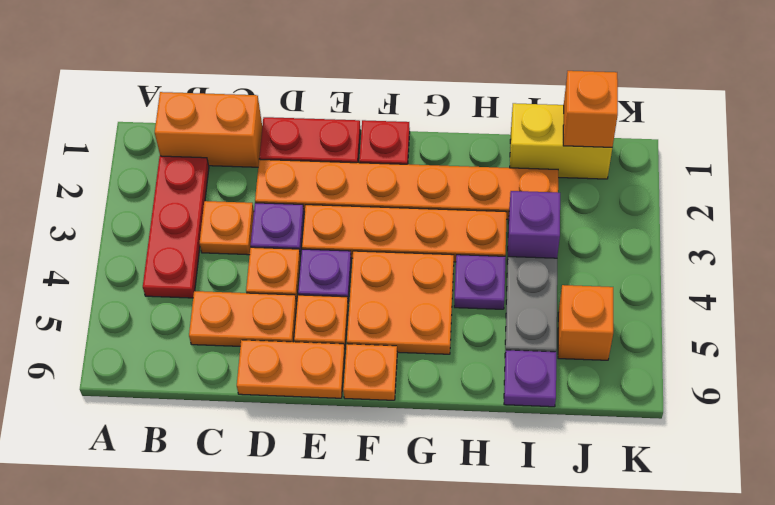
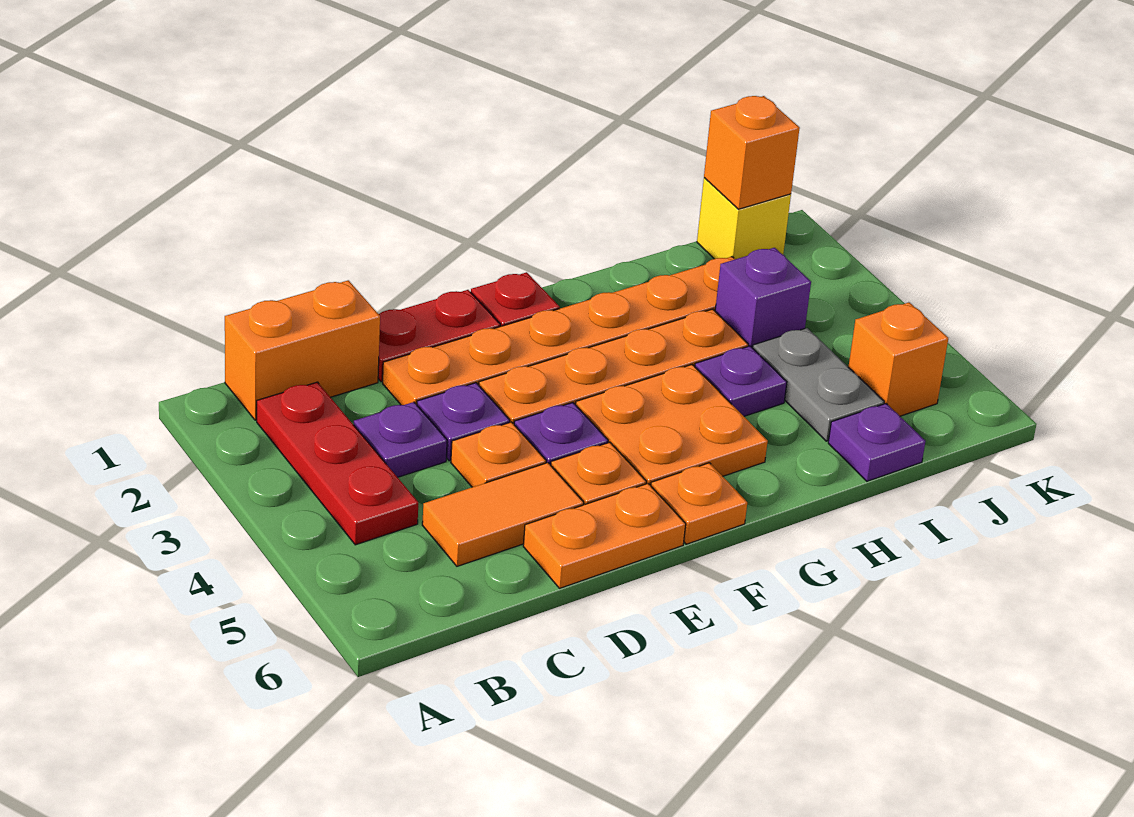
orange 1x1 plate [200,201,254,255] -> purple 1x1 plate [354,402,447,477]
orange 1x2 plate [189,291,297,346] -> orange 1x2 tile [422,463,584,566]
yellow 1x2 brick [510,103,612,179] -> yellow 1x1 brick [697,178,791,259]

